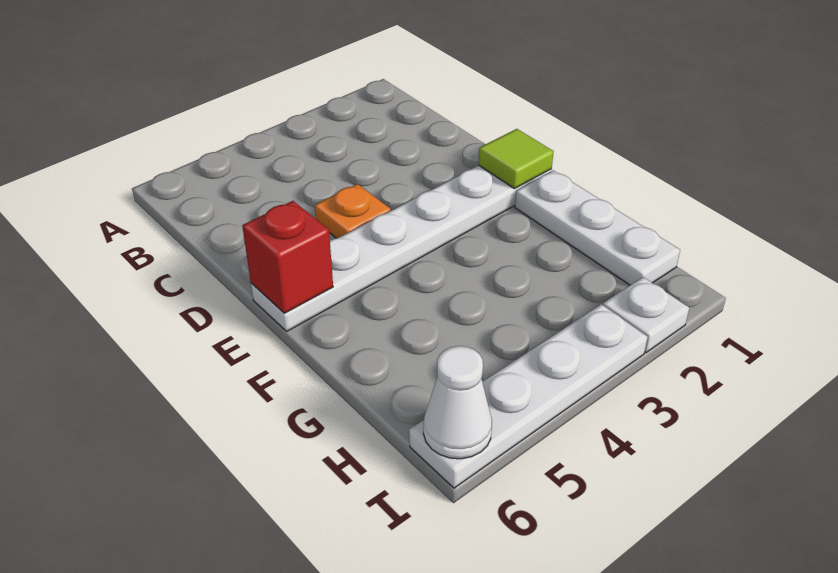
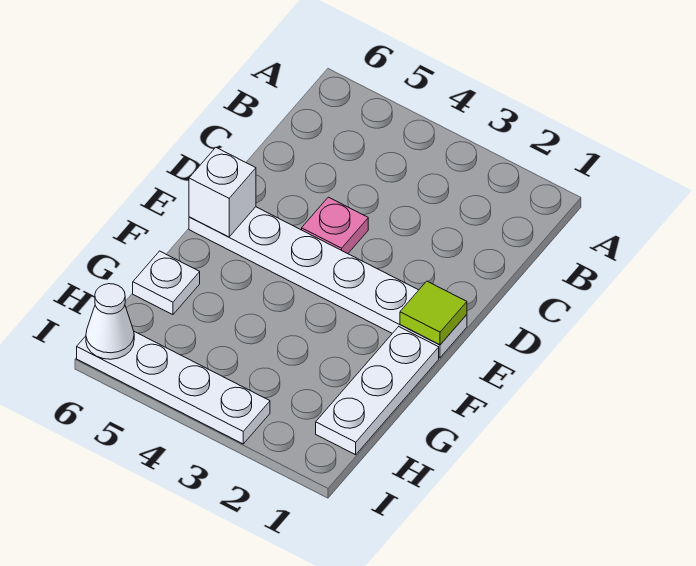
orange 1x1 plate [315,184,391,238] -> pink 1x1 plate [302,197,368,254]
red 1x1 brick [242,201,333,313] -> white 1x1 brick [189,148,256,237]
white 1x1 plate [603,277,689,353] -> white 1x1 plate moved to [133,251,200,315]

